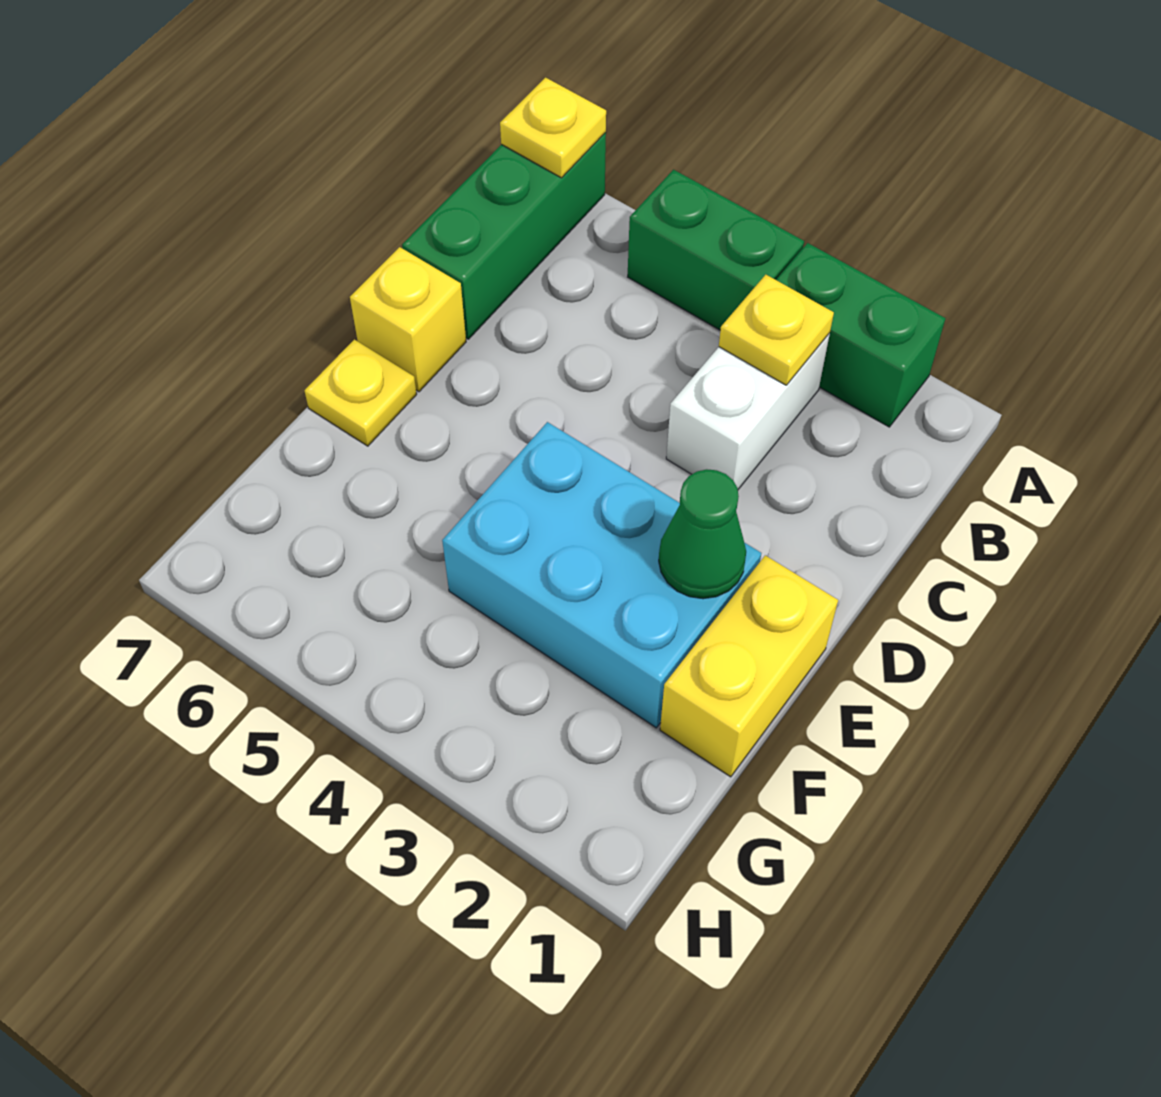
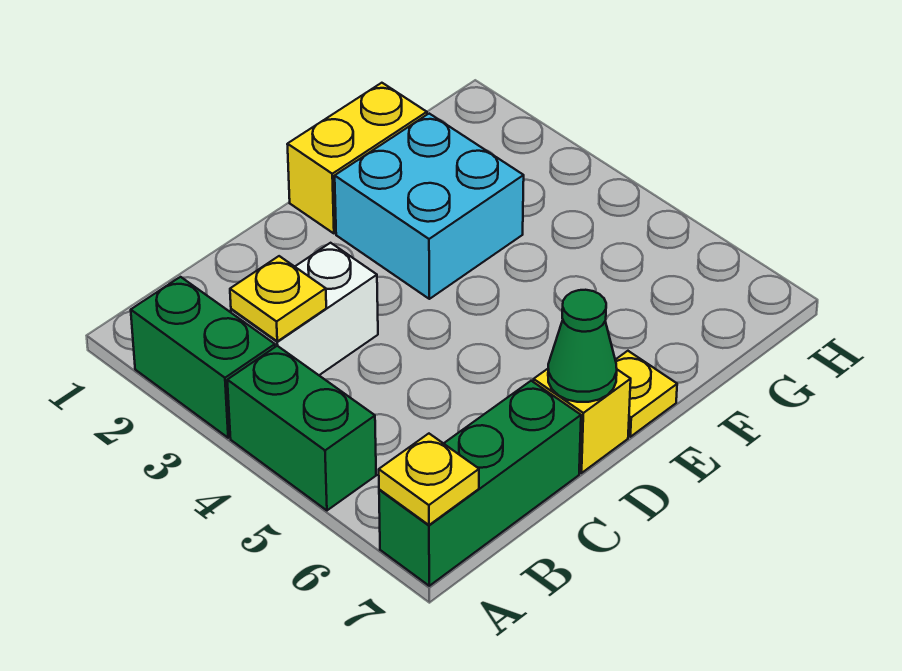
cyan 2x3 brick [442,422,761,728] -> cyan 2x2 brick [335,114,524,299]
green 1x1 cone [659,469,746,599] -> green 1x1 cone moved to [548,290,617,402]

